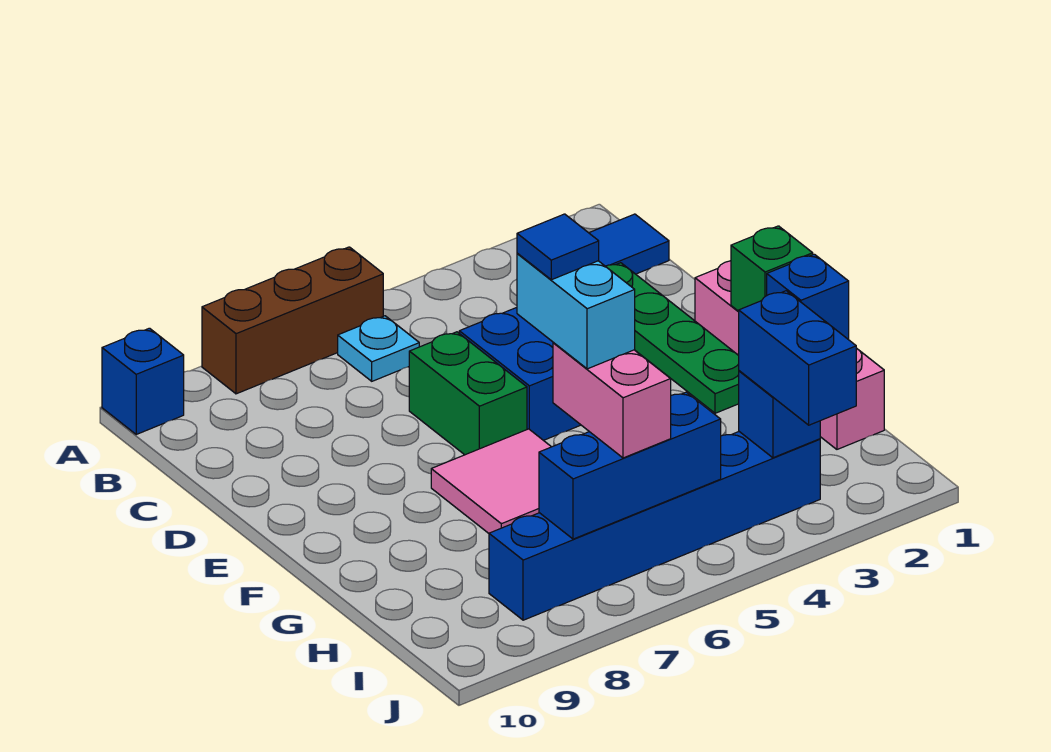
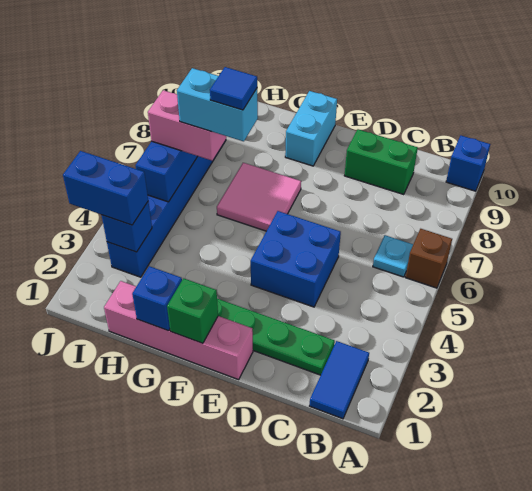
brown 1x3 brick [202,247,383,394] -> brown 1x1 brick [405,229,452,288]
green 1x2 brick [409,332,527,455] -> green 1x2 brick moved to [344,129,418,195]
none -> cyan 1x2 brick [285,91,337,166]

